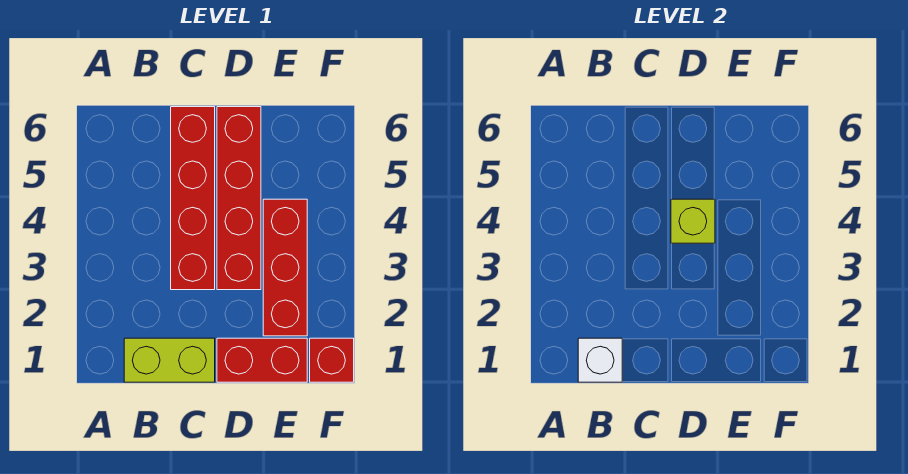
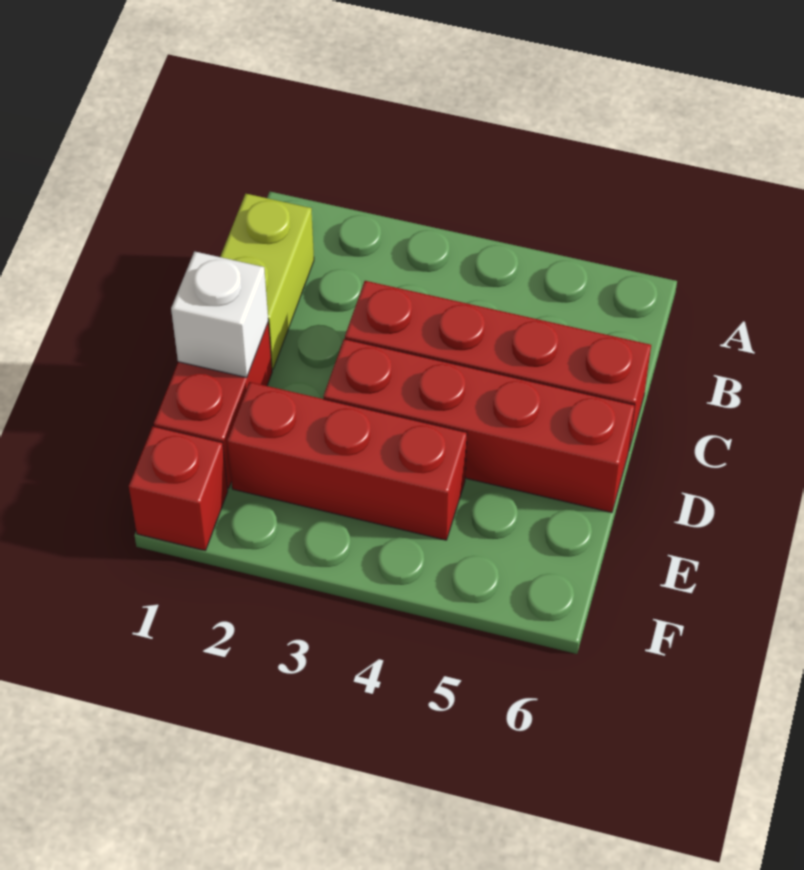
white 1x1 brick [578,338,622,382] -> white 1x1 brick moved to [171,251,268,378]
lime 1x1 brick [671,199,715,243] -> none

